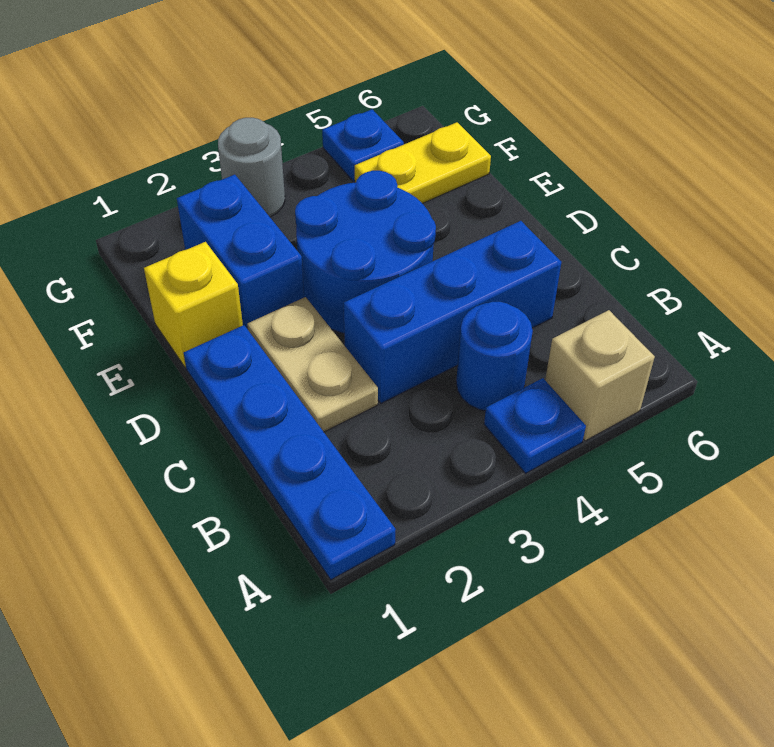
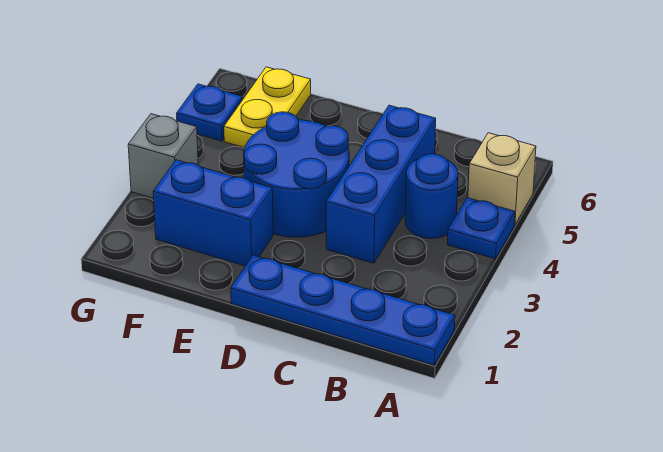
tan 1x2 plate [247,297,378,432] -> none
yellow 1x1 brick [144,242,243,368] -> none
grey 1x1 round brick [218,118,285,217] -> grey 1x1 brick [128,114,198,198]

